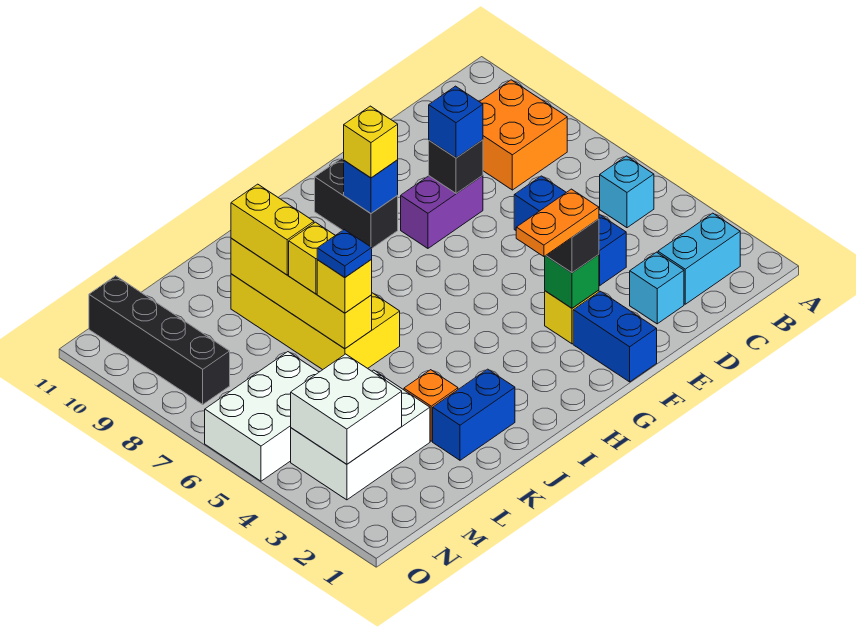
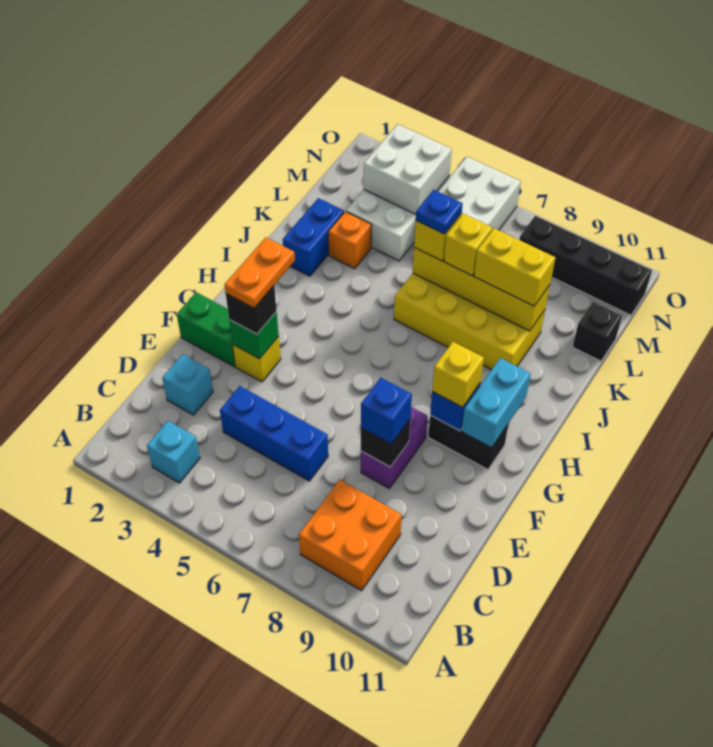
cyan 1x2 brick [658,213,740,304] -> cyan 1x2 brick moved to [461,358,531,448]
cyan 1x1 brick [600,156,654,228] -> cyan 1x1 brick moved to [147,421,200,483]
blue 1x2 brick [573,291,657,382] -> green 1x2 brick [177,292,235,366]
none -> black 1x1 brick [573,302,622,361]

